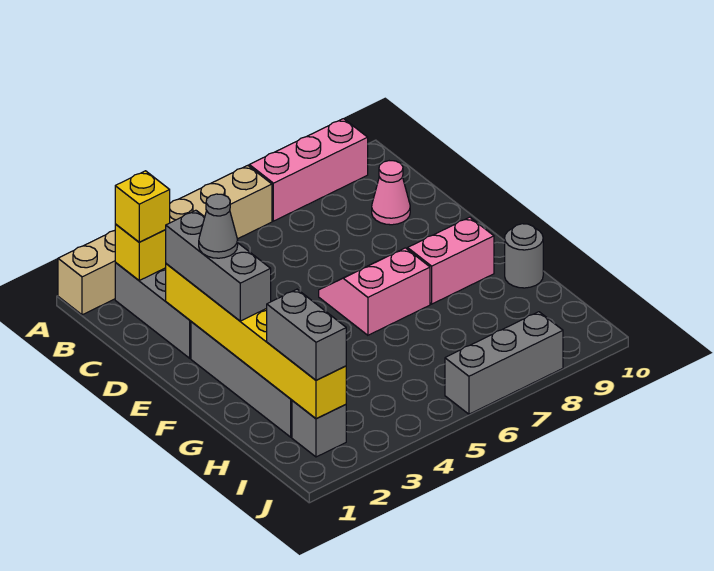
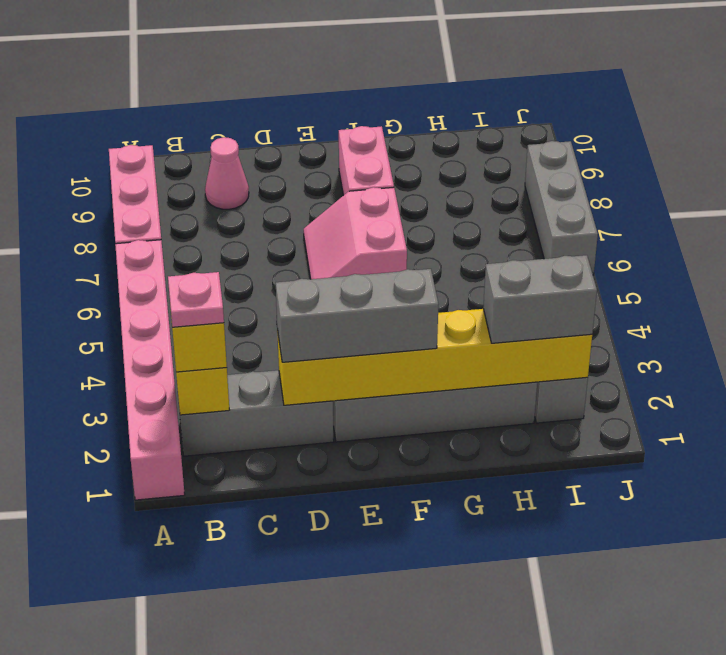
tan 1x6 brick [58,166,272,315] -> pink 1x6 brick [115,240,185,500]
none -> pink 1x1 plate [168,272,224,327]
grey 1x1 cone [199,194,238,258] -> none
grey 1x1 round brick [505,224,543,288] -> none

